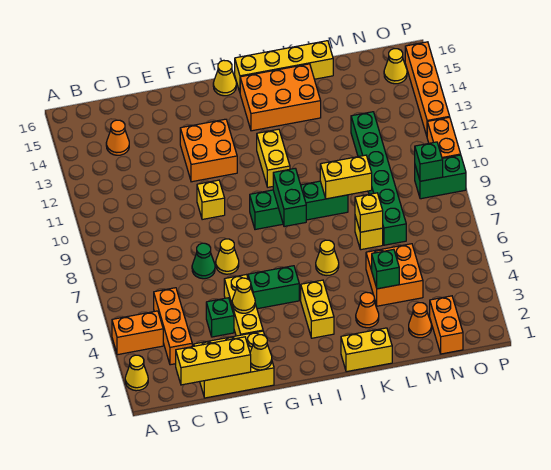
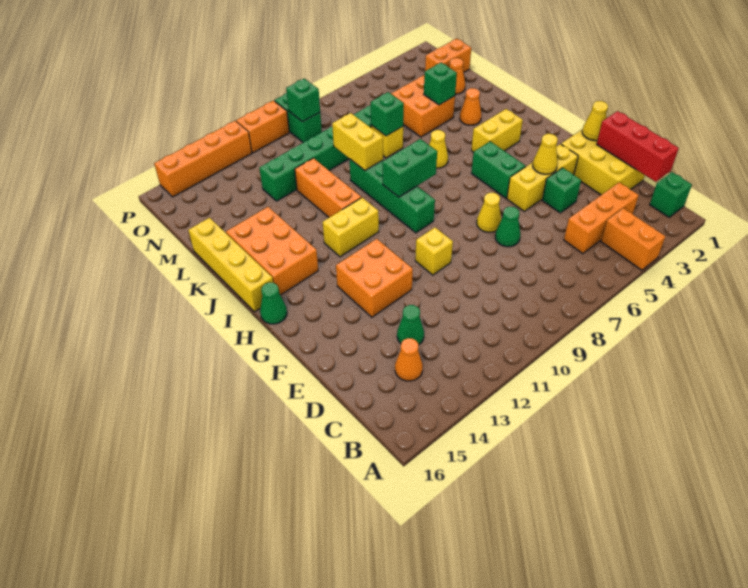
yellow 1x1 cone [125,355,148,391] -> none
none -> green 1x1 brick [650,172,692,217]
yellow 1x3 brick [176,337,251,385] -> red 1x3 brick [597,111,679,182]
none -> green 1x1 cone [397,305,424,345]
yellow 1x1 cone [213,60,236,96] -> green 1x1 cone [260,282,287,324]
yellow 1x2 brick [341,328,392,372] -> none
none -> orange 1x3 brick [295,158,361,217]
yellow 1x1 brick [355,193,383,232] -> green 1x1 brick [371,92,404,136]
yellow 1x1 cone [384,49,407,84] -> none

